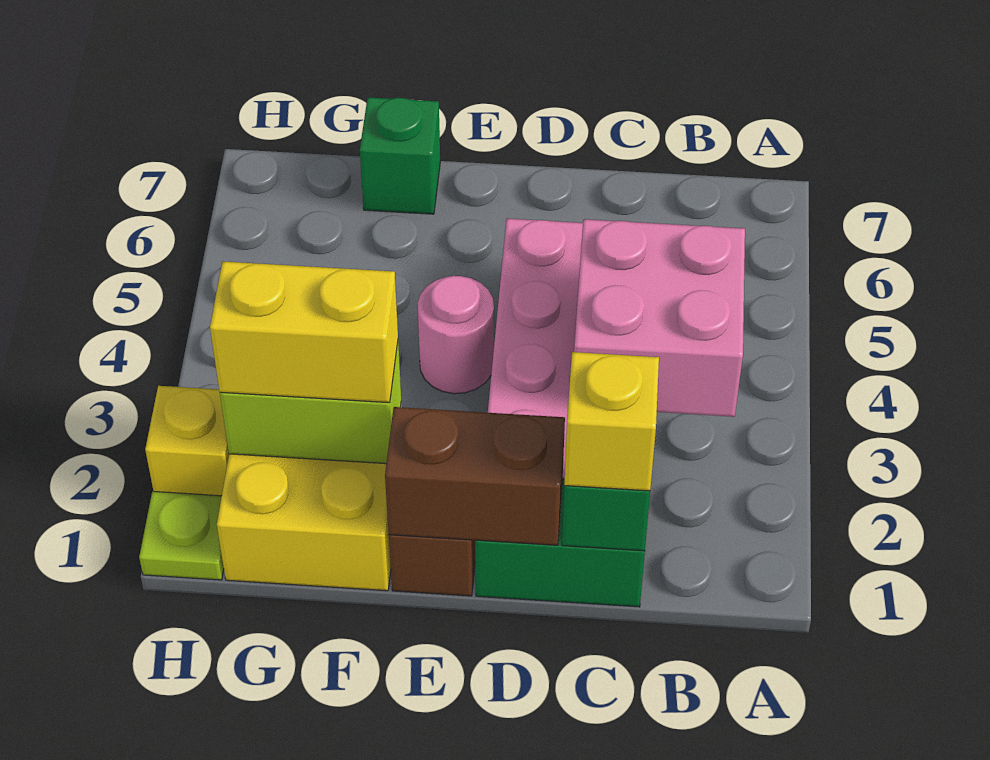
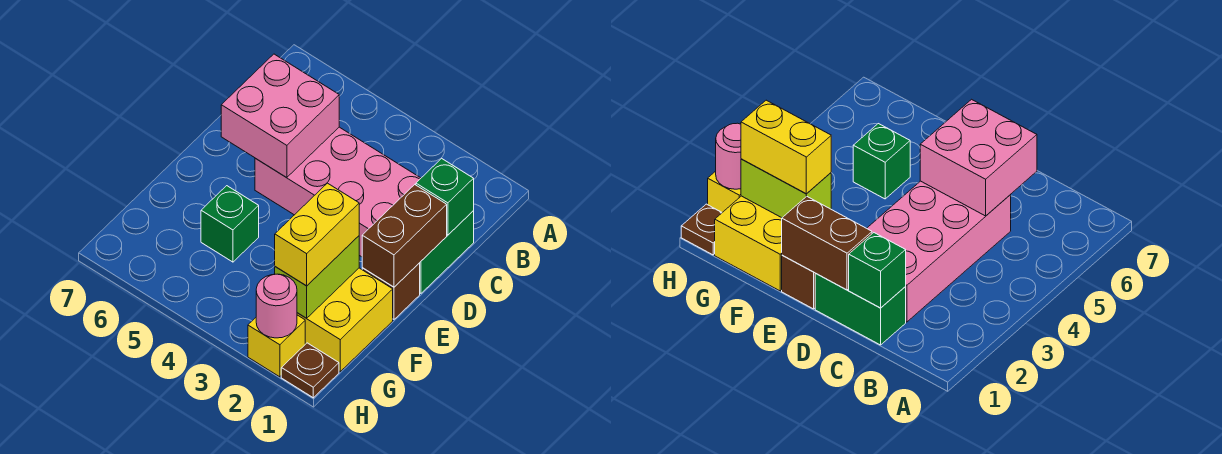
pink 2x2 brick [574,219,745,417] -> pink 2x2 brick moved to [221,54,339,178]
yellow 1x1 brick [564,352,659,491] -> none
pink 1x1 round brick [417,276,494,394] -> pink 1x1 round brick moved to [256,274,297,338]
green 1x1 brick [360,97,440,214] -> green 1x1 brick moved to [201,186,259,262]
lime 1x1 plate [139,491,224,580] -> brown 1x1 plate [281,343,339,398]

